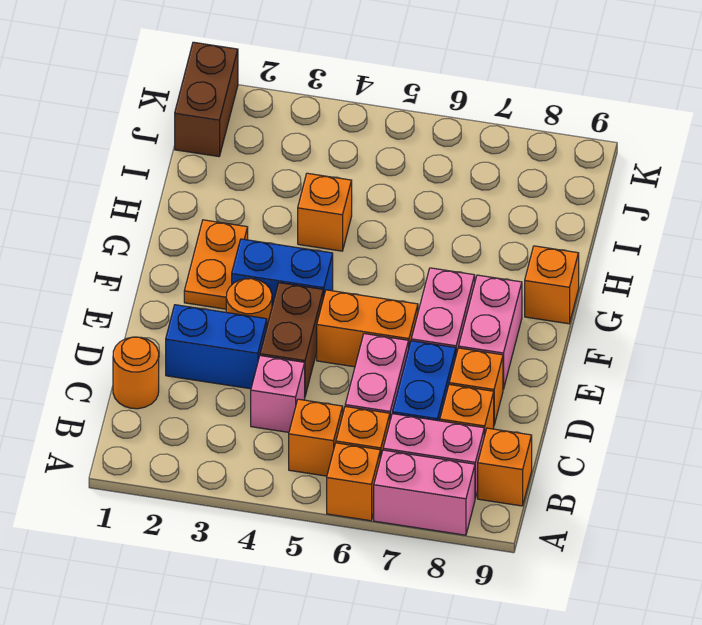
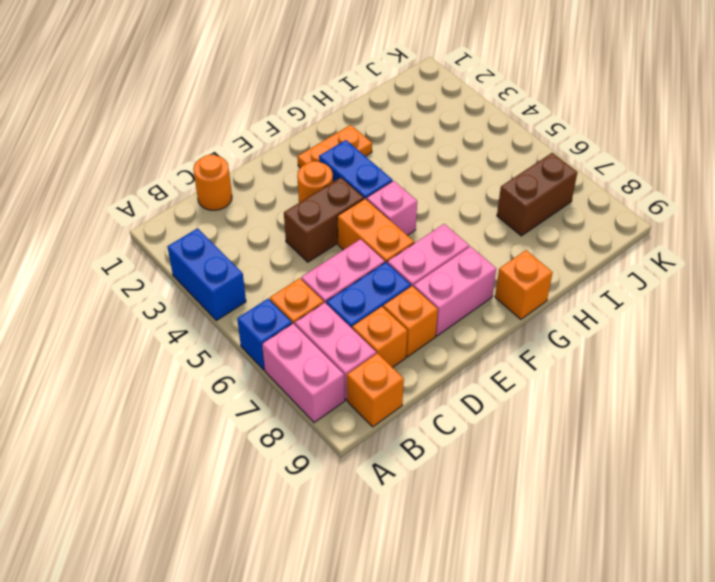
orange 1x1 brick [327,443,380,521] -> blue 1x1 brick [237,299,292,370]
orange 1x1 brick [289,399,343,476] -> none
pink 1x1 brick [251,356,305,432] -> pink 1x1 brick moved to [367,181,417,236]
blue 1x2 brick [166,305,267,389] -> blue 1x2 brick moved to [168,228,246,320]
orange 1x1 brick [298,173,352,251] -> none
brown 1x2 brick [175,42,238,157] -> brown 1x2 brick moved to [497,153,578,236]

